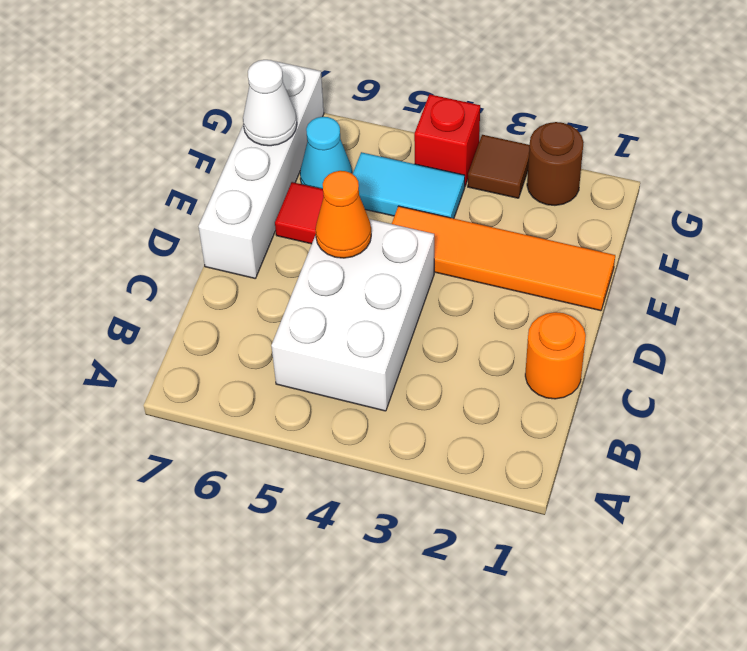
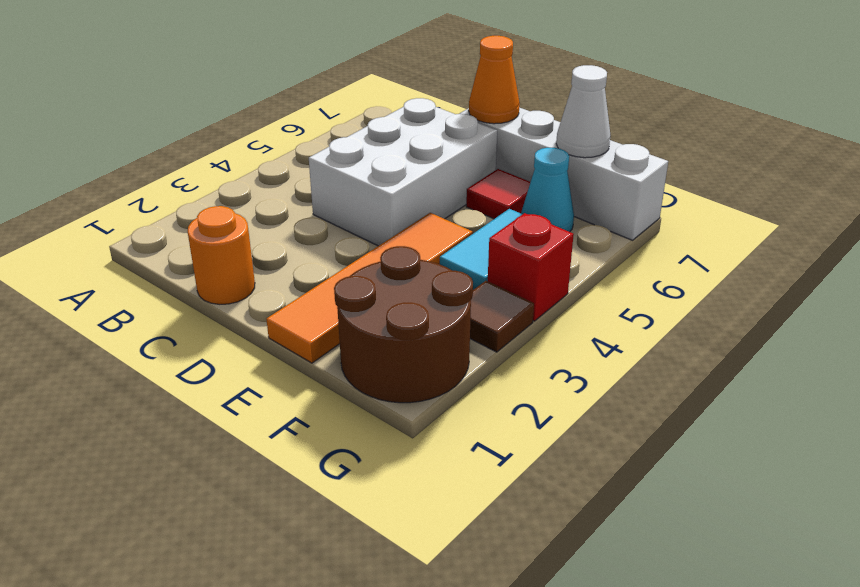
white 2x3 brick [271,219,434,411] -> white 2x3 brick turned to [309,98,497,246]
orange 1x1 cone [315,171,371,258] -> orange 1x1 cone moved to [469,36,520,124]
brown 1x1 round brick [527,122,584,205] -> brown 2x2 round brick [334,246,473,403]

